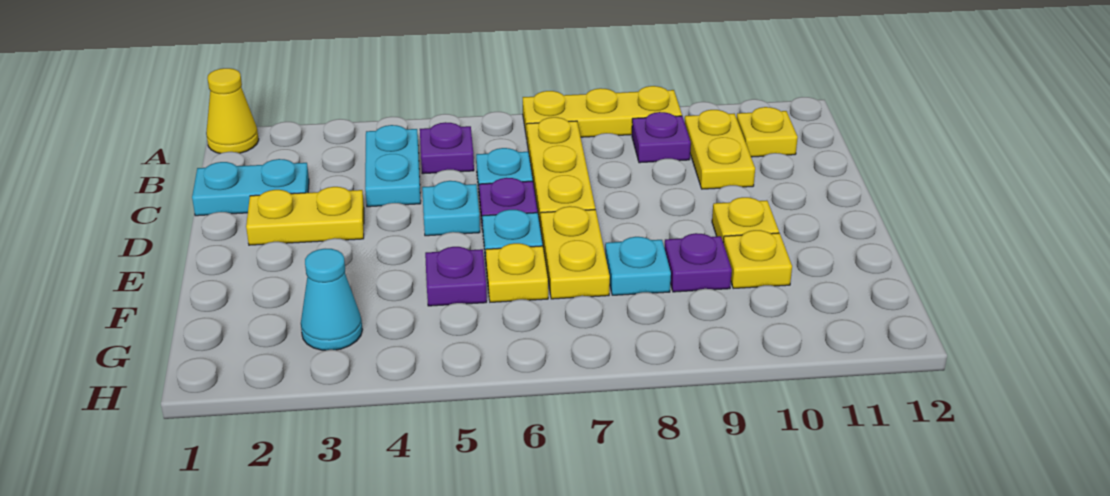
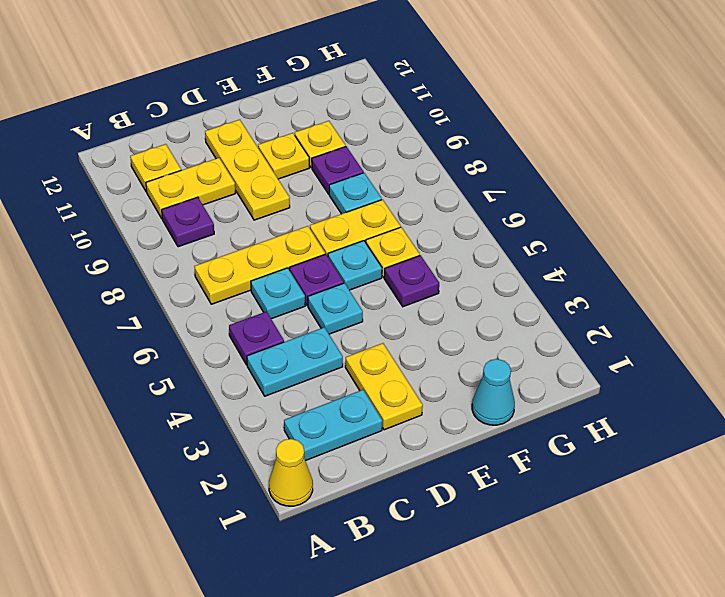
yellow 1x3 plate [523,86,682,138] -> yellow 1x3 plate moved to [205,120,290,220]
cyan 1x2 plate [192,159,309,216] -> cyan 1x2 plate turned to [284,390,382,461]
cyan 1x1 cone [301,249,362,350] -> cyan 1x1 cone moved to [472,359,515,425]

